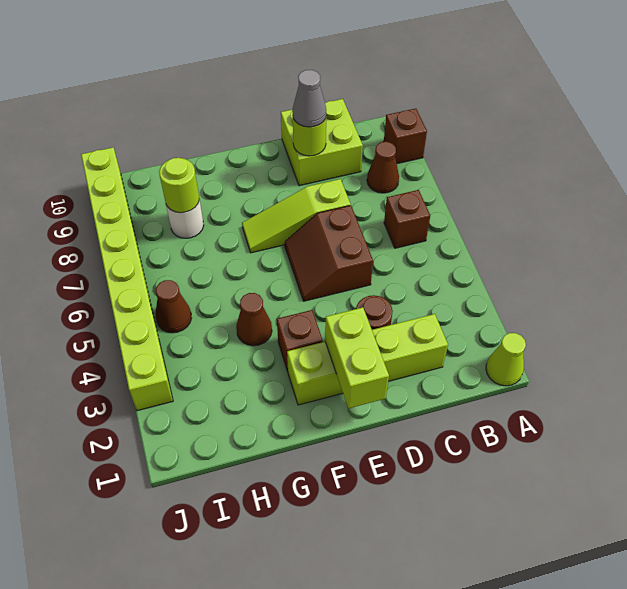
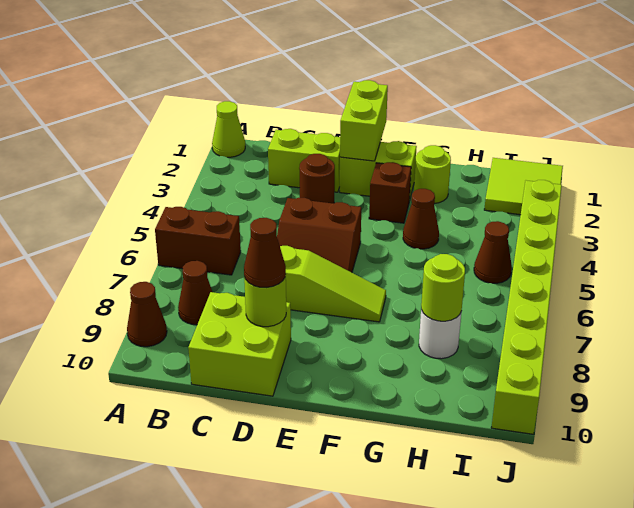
brown 1x1 brick [384,109,427,164] -> brown 1x1 cone [127,282,167,347]
brown 1x1 brick [384,190,430,248] -> brown 1x2 brick [155,207,241,275]
brown 2x2 slope [285,206,373,301] -> brown 2x2 slope turned to [277,198,361,272]
grey 1x1 cone [292,70,326,127] -> brown 1x1 cone [244,218,286,287]
none -> lime 1x1 round brick [414,145,451,203]
none -> lime 2x2 tile [484,158,563,215]

